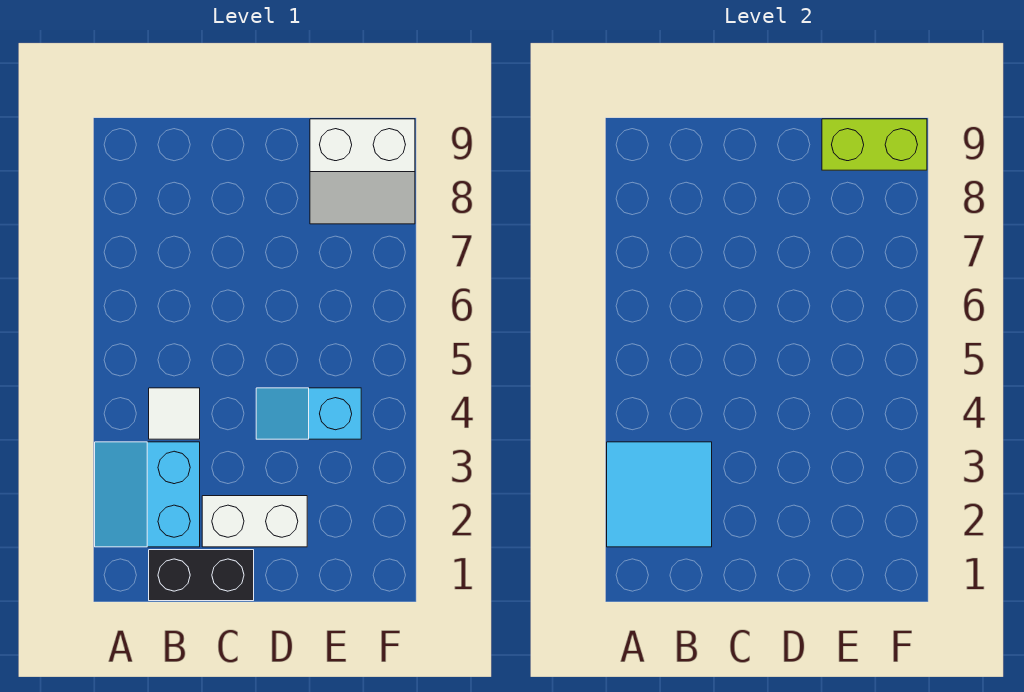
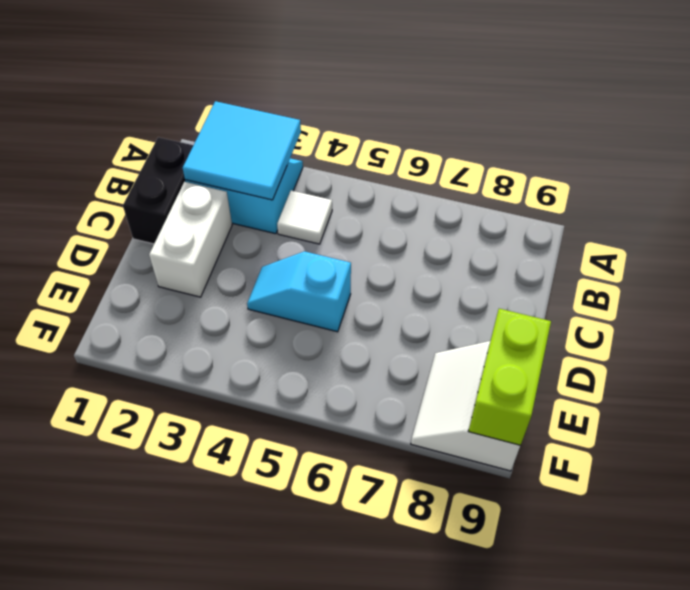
cyan 1x2 slope [256,388,361,439] -> cyan 1x2 slope turned to [247,251,351,332]

